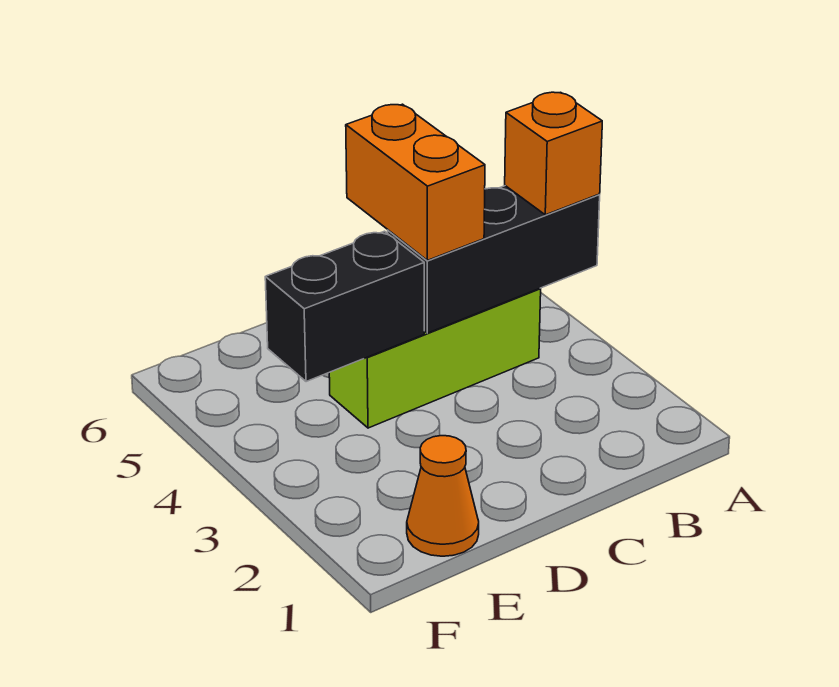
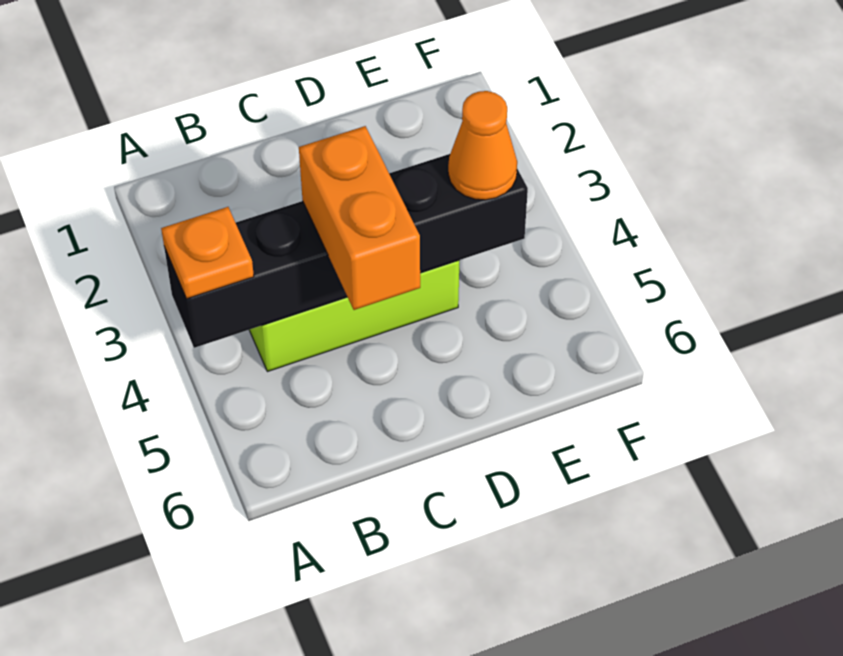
orange 1x1 brick [505,92,602,215] -> orange 1x1 plate [161,207,254,299]
orange 1x1 cone [407,436,479,556] -> orange 1x1 cone moved to [448,91,517,200]

